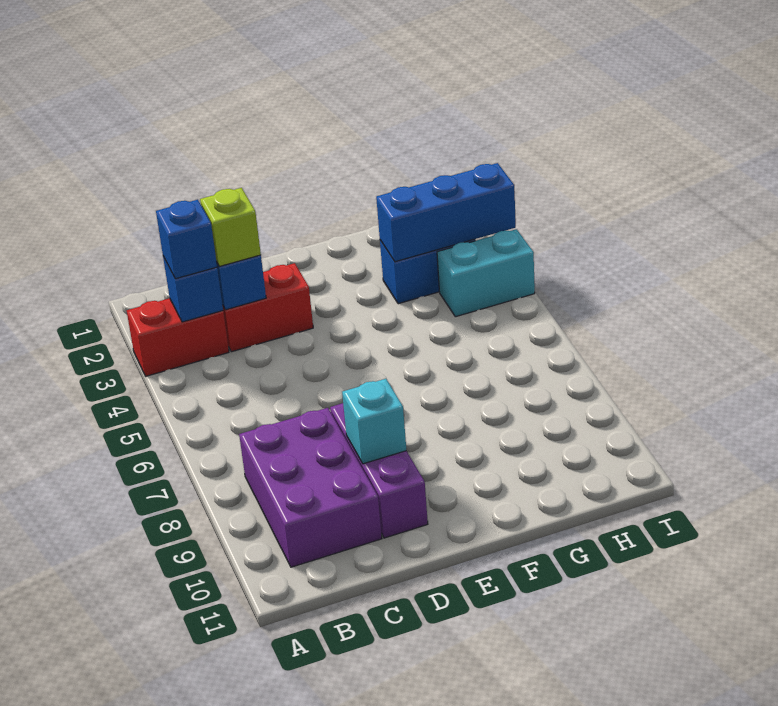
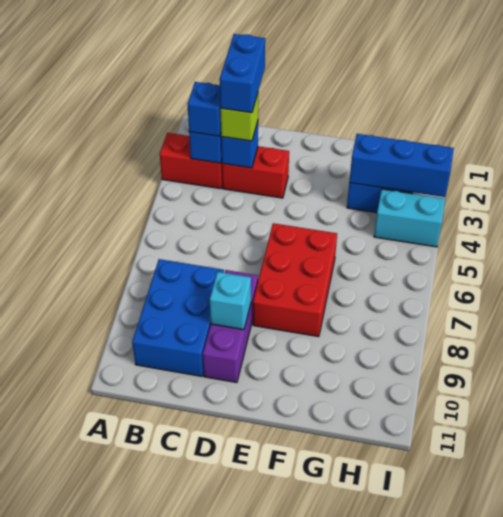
purple 2x3 brick [239,408,382,567] -> blue 2x3 brick [132,259,224,376]
none -> blue 1x2 brick [220,34,265,113]
none -> red 2x3 brick [253,223,337,337]

